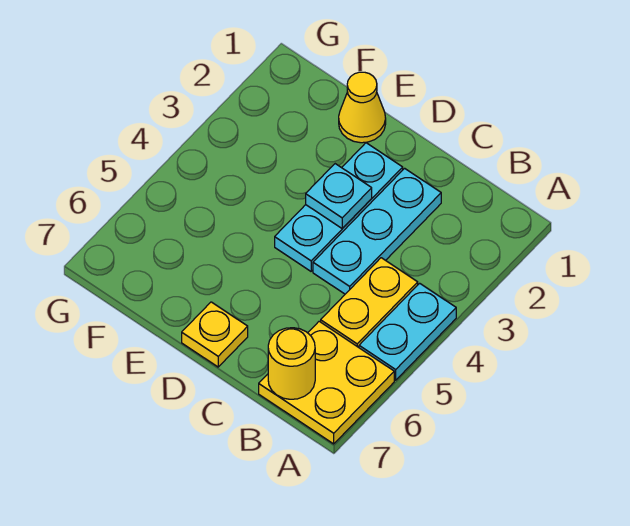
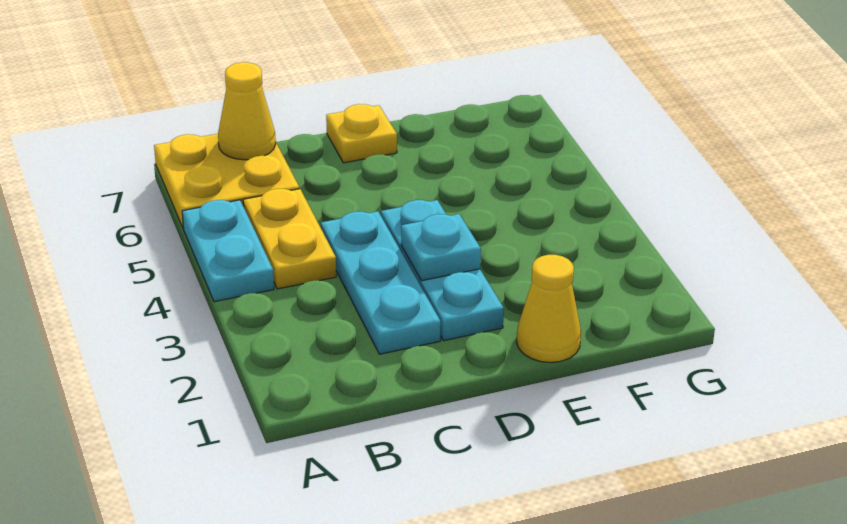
yellow 1x1 round brick [268,328,315,399] -> yellow 1x1 cone [218,62,276,160]

